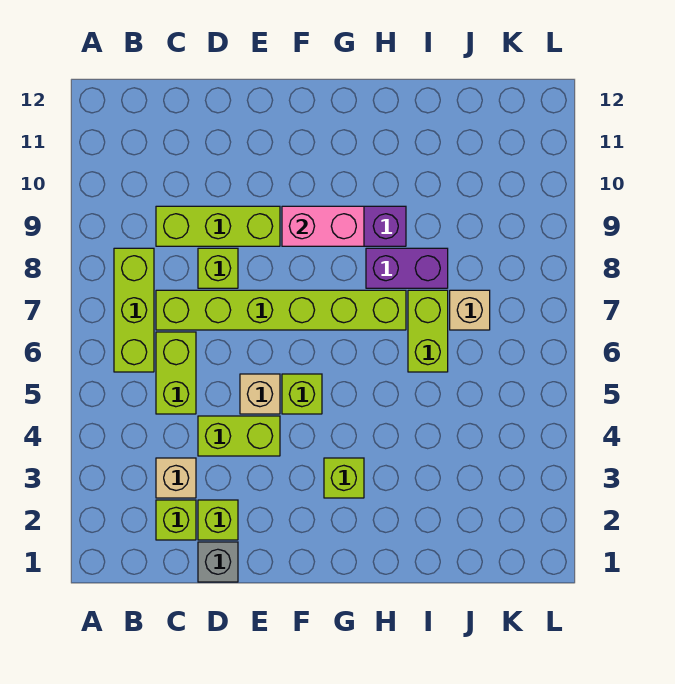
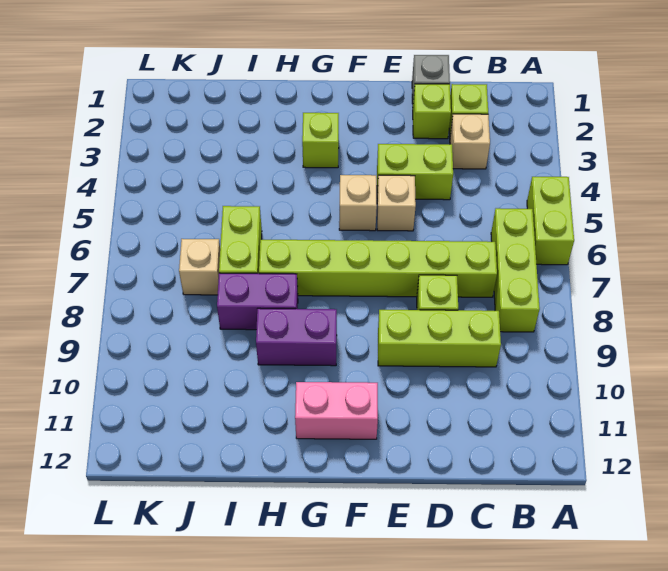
lime 1x2 brick [156,332,196,414] -> lime 1x2 brick moved to [527,177,574,265]
lime 1x1 brick [282,374,322,414] -> tan 1x1 brick [339,175,377,231]
pink 1x2 brick [282,206,364,246] -> pink 1x2 brick moved to [295,382,378,439]

